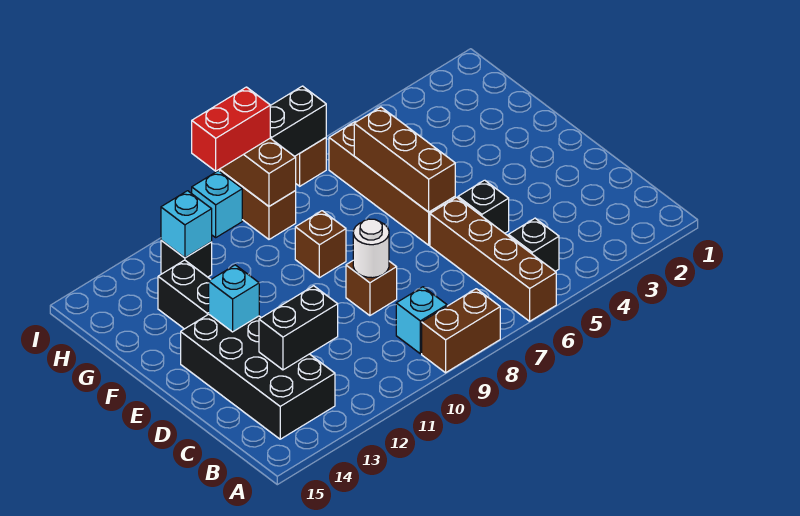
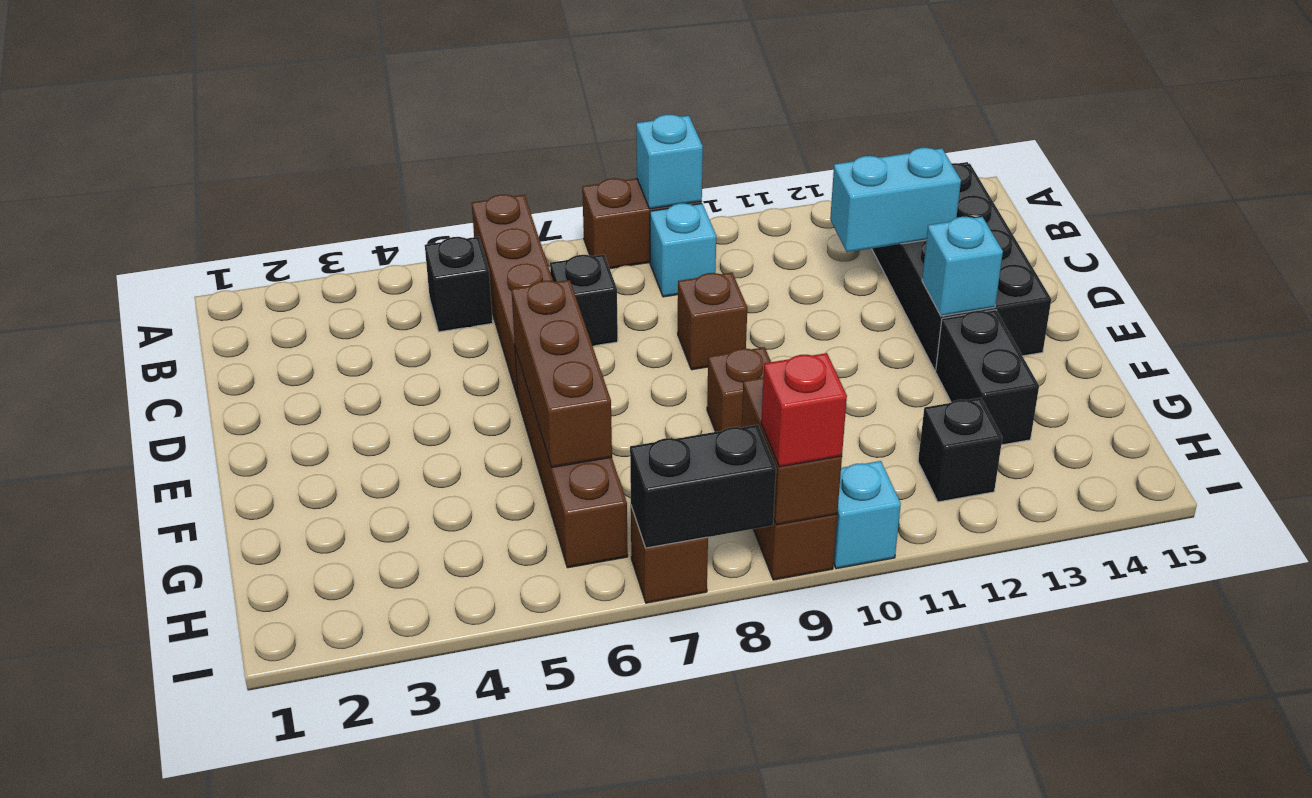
black 1x2 brick [259,286,338,370] -> cyan 1x2 brick [830,148,961,252]
black 1x1 brick [458,180,509,233] -> black 1x1 brick moved to [550,254,618,346]
white 1x1 round brick [353,219,389,278] -> none
cyan 1x1 brick [161,191,212,258] -> cyan 1x1 brick moved to [636,115,703,209]
red 1x2 brick [192,87,270,171] -> red 1x1 brick [761,353,847,467]

